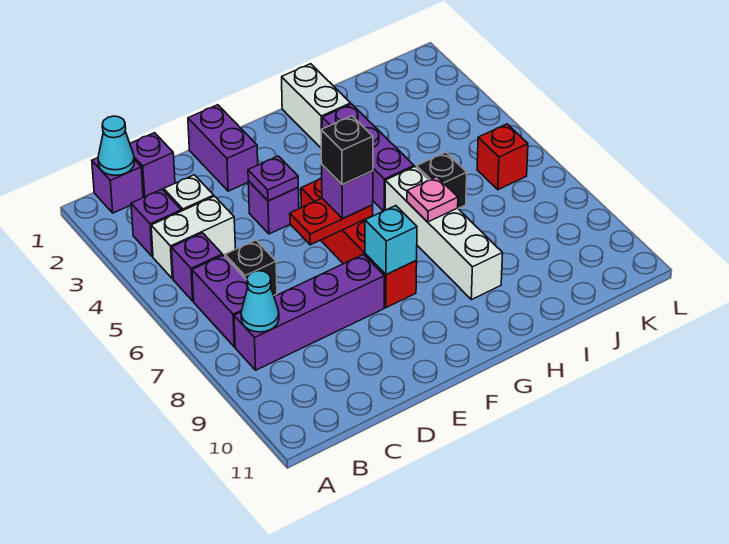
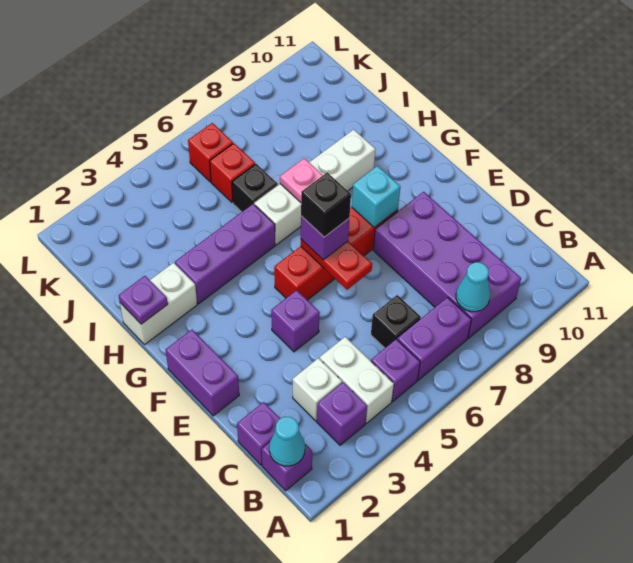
purple 1x4 brick [234,255,384,370] -> purple 2x4 brick [373,192,521,338]
purple 1x2 brick [188,105,258,191] -> purple 1x2 brick turned to [165,330,239,416]
purple 1x1 plate [248,156,298,201] -> purple 1x1 plate moved to [118,276,168,324]
none -> red 1x1 brick [210,143,255,202]

